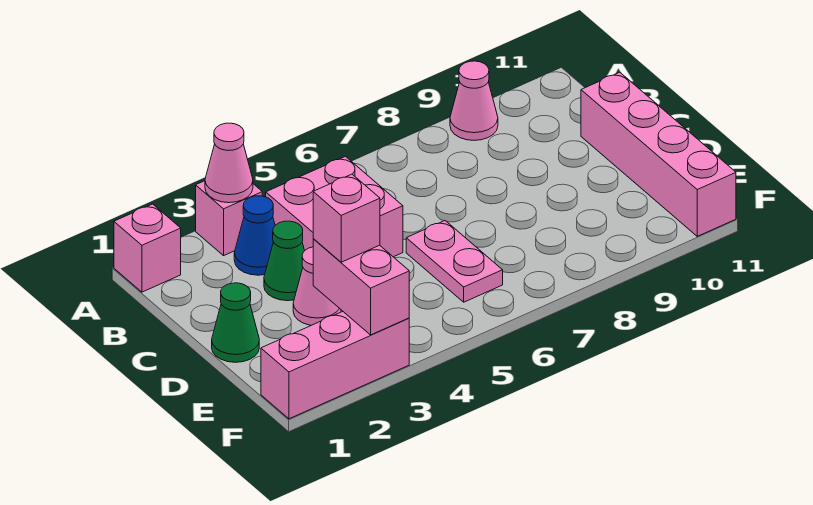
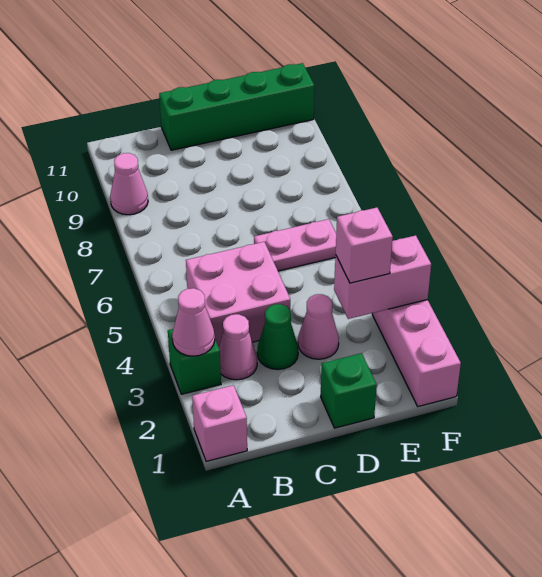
pink 1x1 brick [196,181,262,256] -> green 1x1 brick [168,329,221,394]
blue 1x1 cone [234,196,275,275] -> pink 1x1 cone [219,314,257,380]
pink 1x4 brick [581,72,736,236] -> green 1x4 brick [159,63,315,150]
green 1x1 cone [212,283,259,362] -> green 1x1 brick [321,353,377,428]

